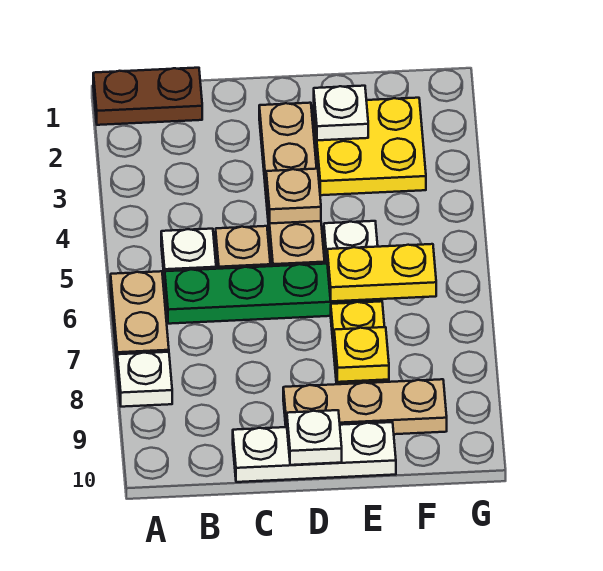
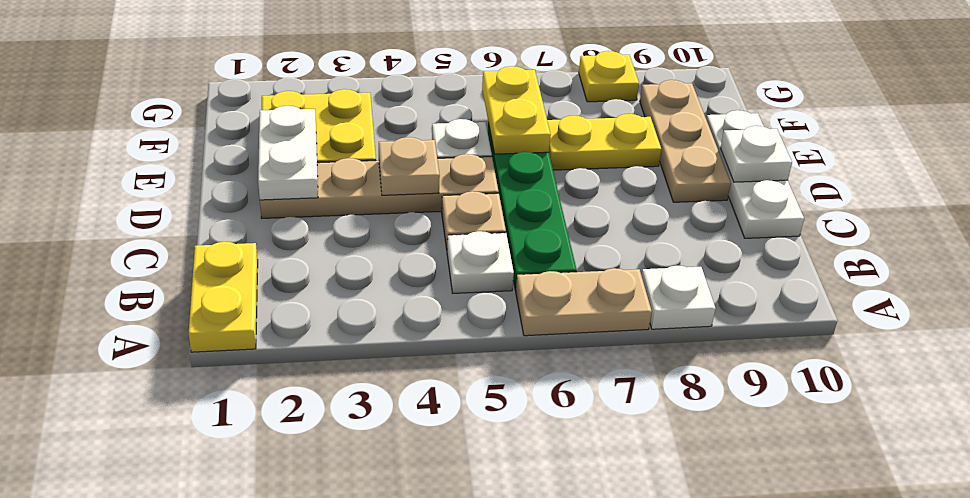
brown 1x2 plate [93,68,202,125] -> yellow 1x2 plate [188,242,258,352]
white 1x1 plate [314,86,368,140] -> white 1x2 plate [258,106,318,200]
yellow 1x1 plate [334,327,389,382] -> yellow 1x1 plate moved to [579,51,639,102]

